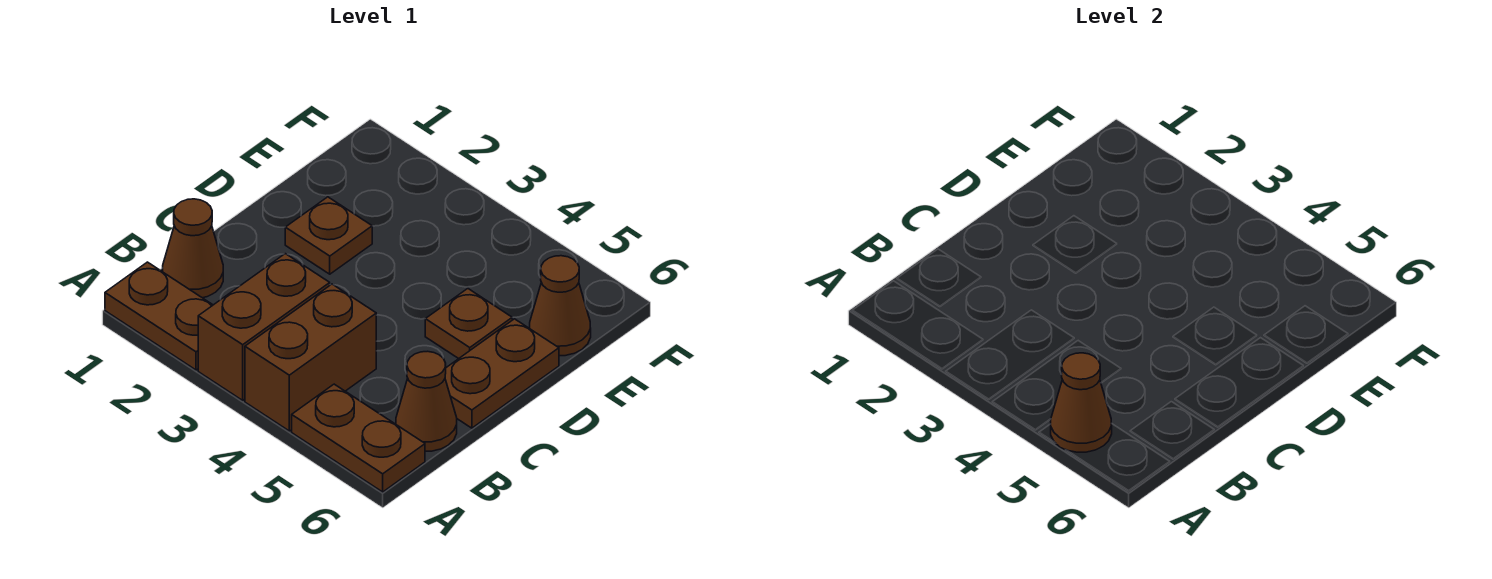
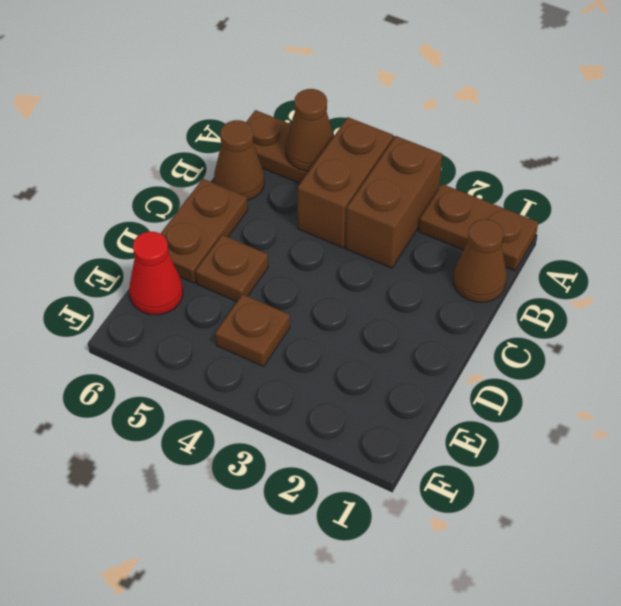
brown 1x1 plate [285,197,372,274] -> brown 1x1 plate moved to [215,294,290,367]
brown 1x1 cone [530,256,591,356] -> red 1x1 cone [129,232,183,315]

